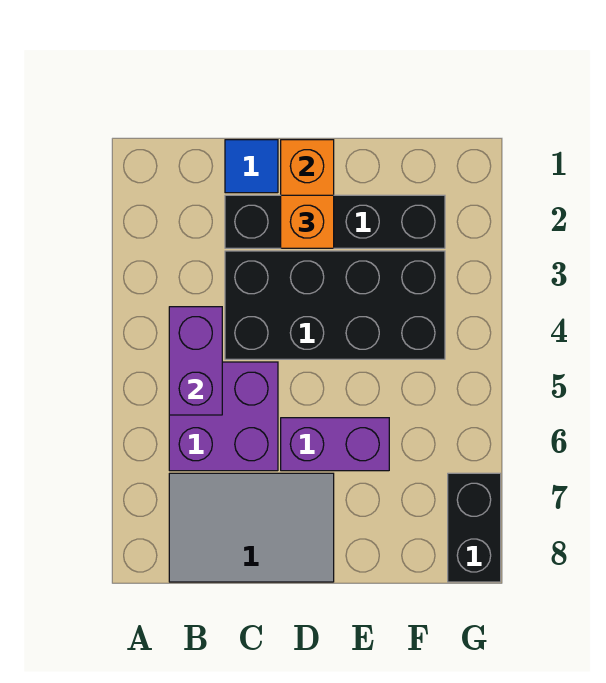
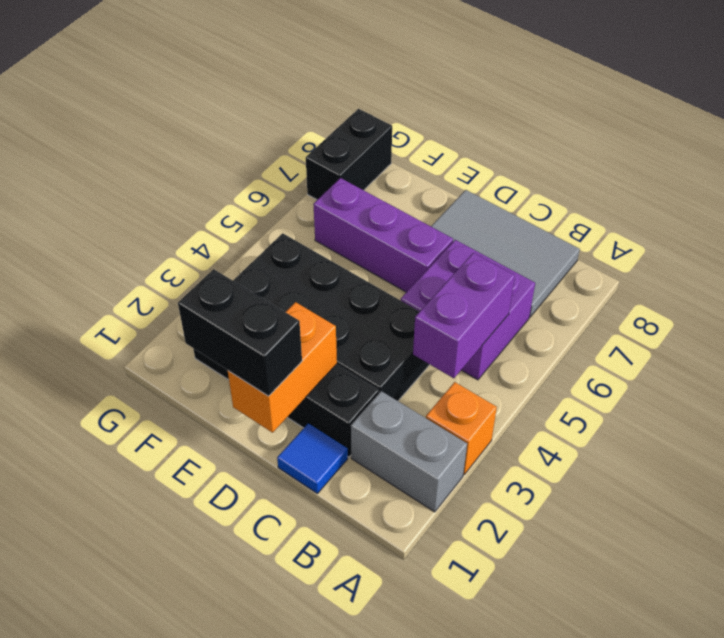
none -> grey 1x2 brick [351,391,467,512]
none -> black 1x2 brick [178,269,302,396]
orange 1x1 brick [281,195,334,248] -> orange 1x1 brick moved to [426,382,497,474]
purple 1x2 brick [281,418,389,471] -> purple 1x3 brick [313,178,453,292]

